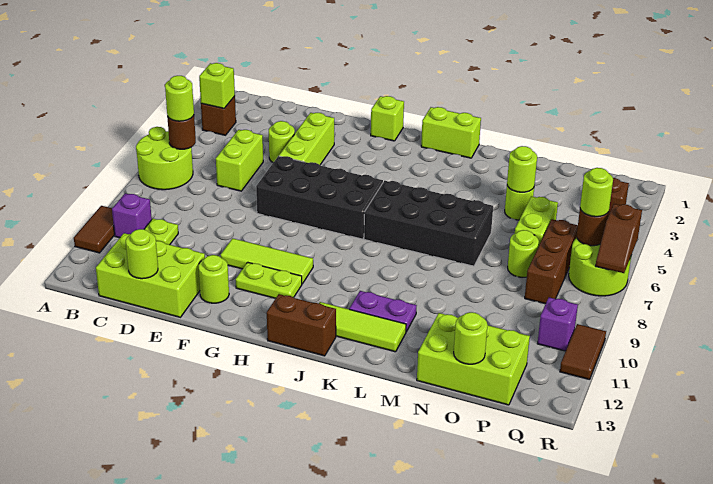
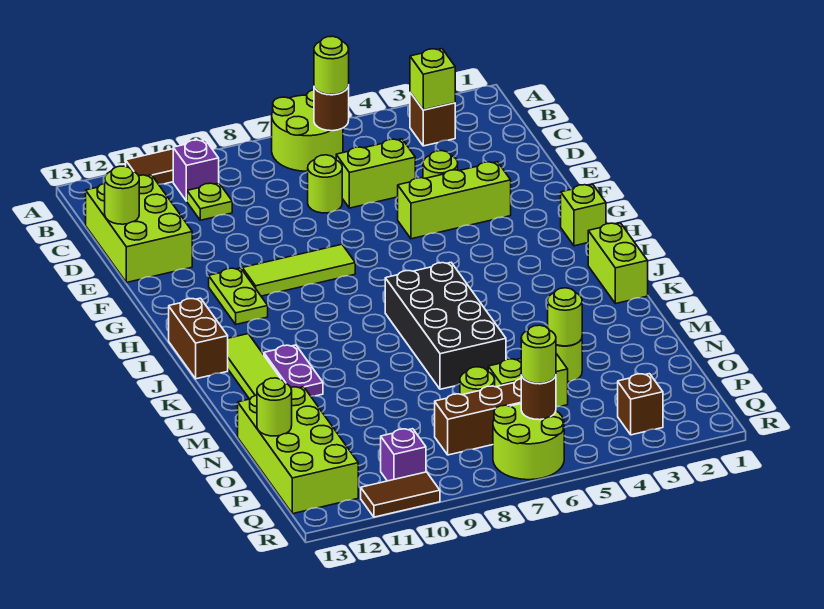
black 2x4 brick [256,156,383,239] -> none
lime 1x3 tile [221,238,313,284] -> lime 1x3 tile turned to [242,244,355,296]
lime 1x1 round brick [198,255,229,303] -> lime 1x1 round brick moved to [308,155,342,213]
lime 2x3 brick [417,313,530,405] -> lime 2x4 brick [238,387,358,514]
brown 1x2 slope [595,204,642,273] -> none

